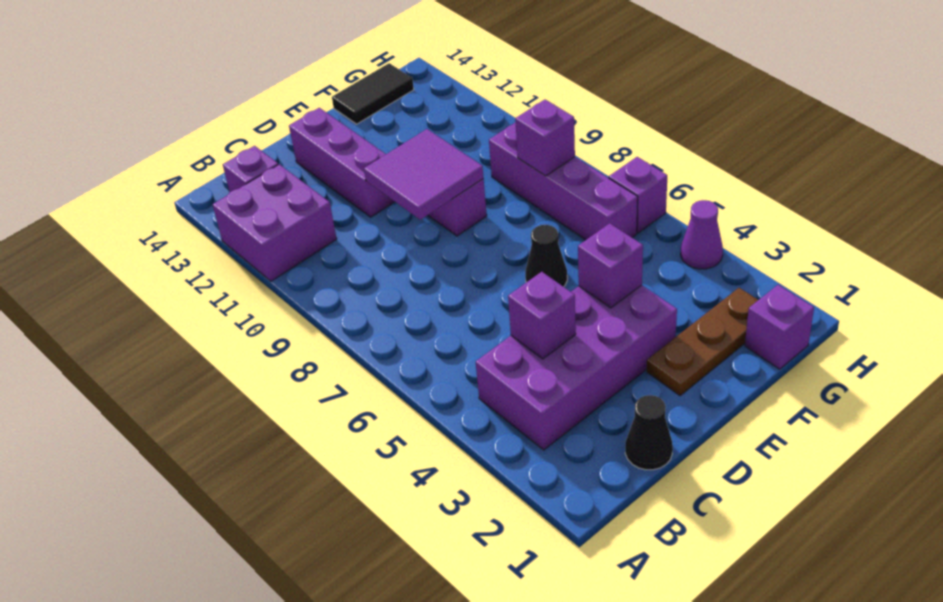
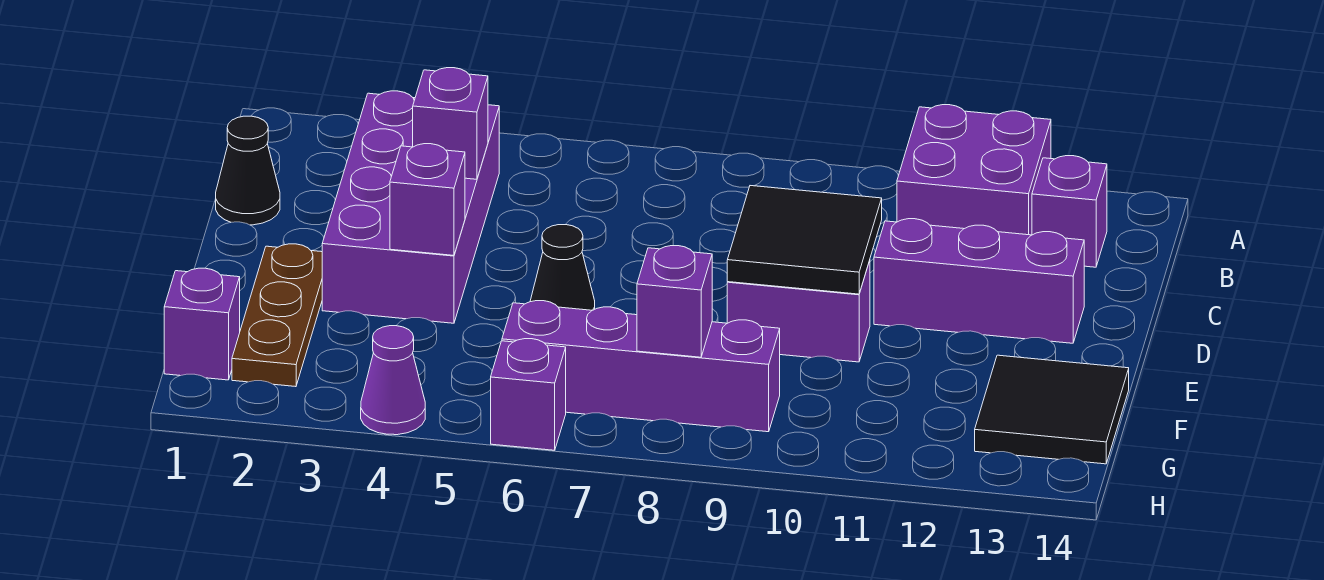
purple 2x2 tile [364,129,483,220] -> black 2x2 tile [727,186,882,294]
black 1x2 tile [332,63,414,124] -> black 2x2 tile [975,355,1129,464]

